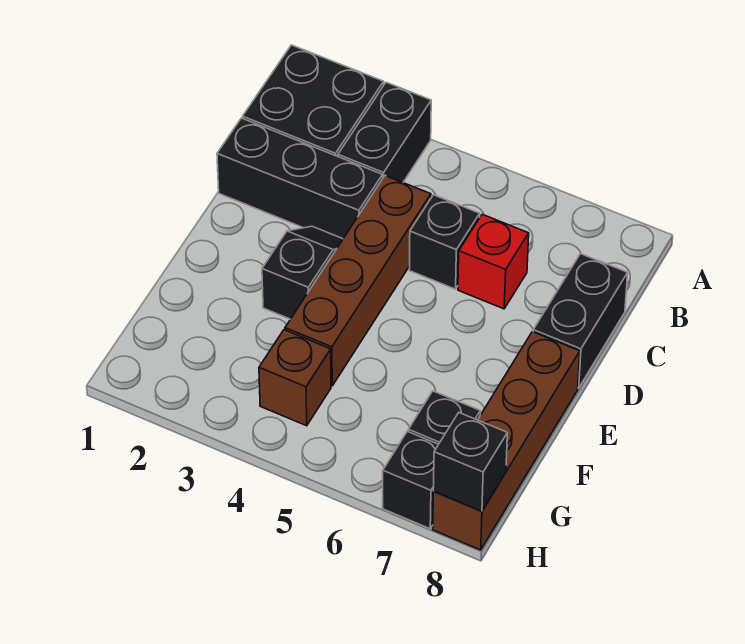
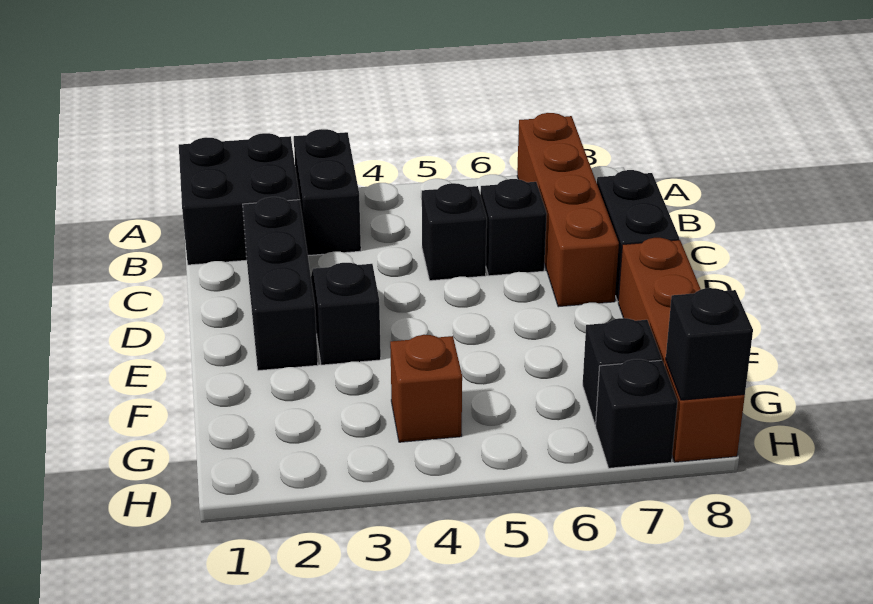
black 1x3 brick [217,118,383,239] -> black 1x3 brick turned to [243,197,318,371]
brown 1x4 brick [285,176,431,386] -> brown 1x4 brick moved to [517,113,619,307]
red 1x1 brick [458,214,529,309] -> black 1x1 brick [480,179,547,276]

